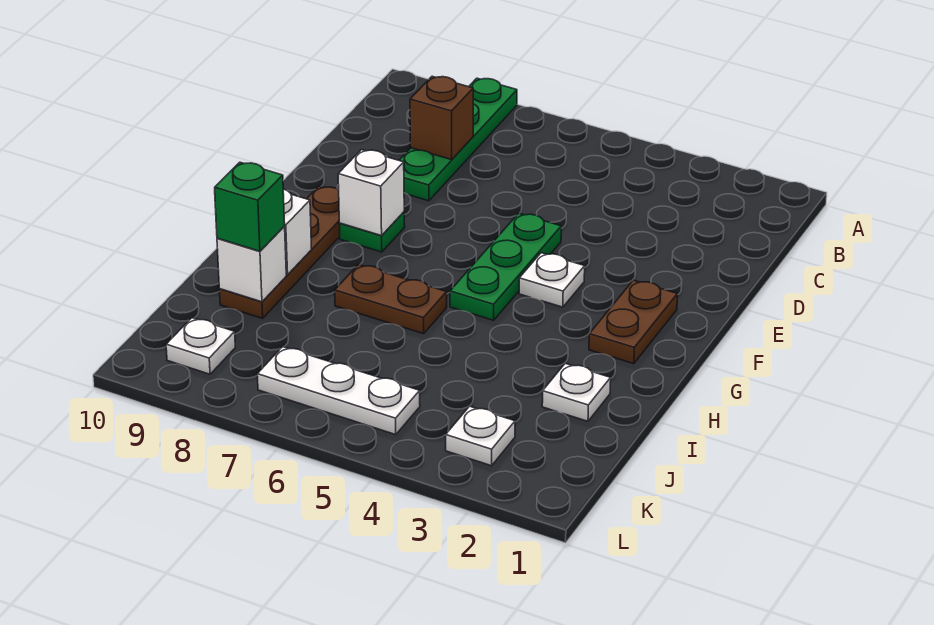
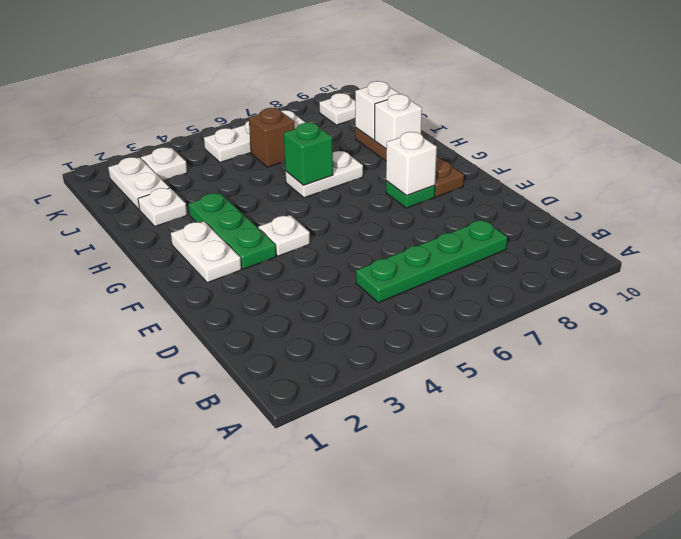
green 1x4 plate [399,78,517,201] -> green 1x4 plate turned to [356,220,507,303]
brown 1x1 brick [410,76,473,160] -> brown 1x1 brick moved to [249,108,295,167]
green 1x3 plate [450,213,561,320] -> green 1x3 plate moved to [188,193,276,269]
brown 1x2 plate [589,280,678,364] -> white 1x2 plate [171,221,241,283]
brown 1x2 plate [335,265,447,334] -> white 1x2 plate [286,151,363,198]
green 1x1 brick [215,162,285,251] -> green 1x1 brick moved to [284,123,333,185]
none -> white 1x2 plate [108,157,169,209]

